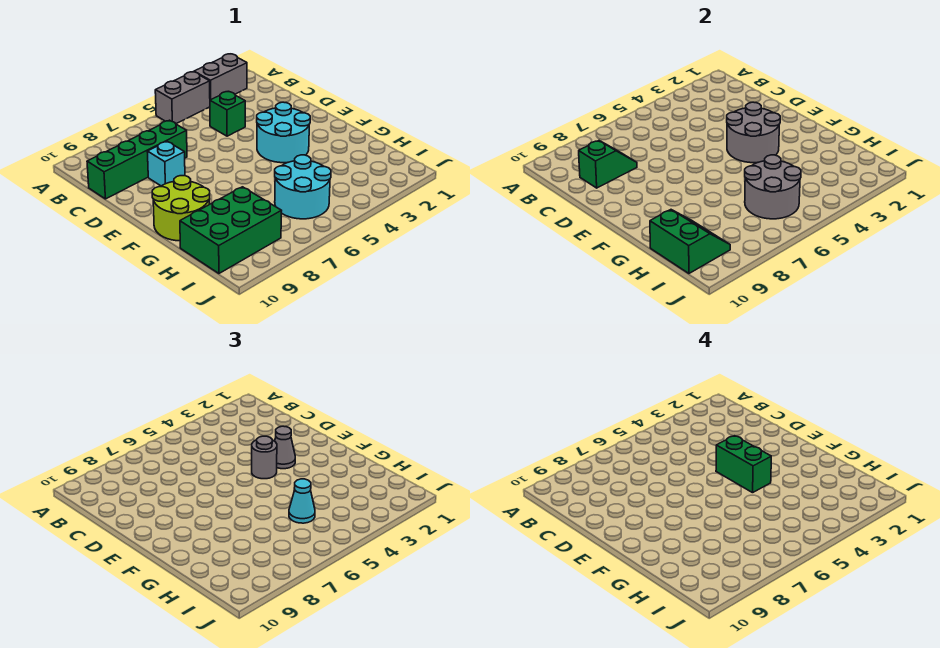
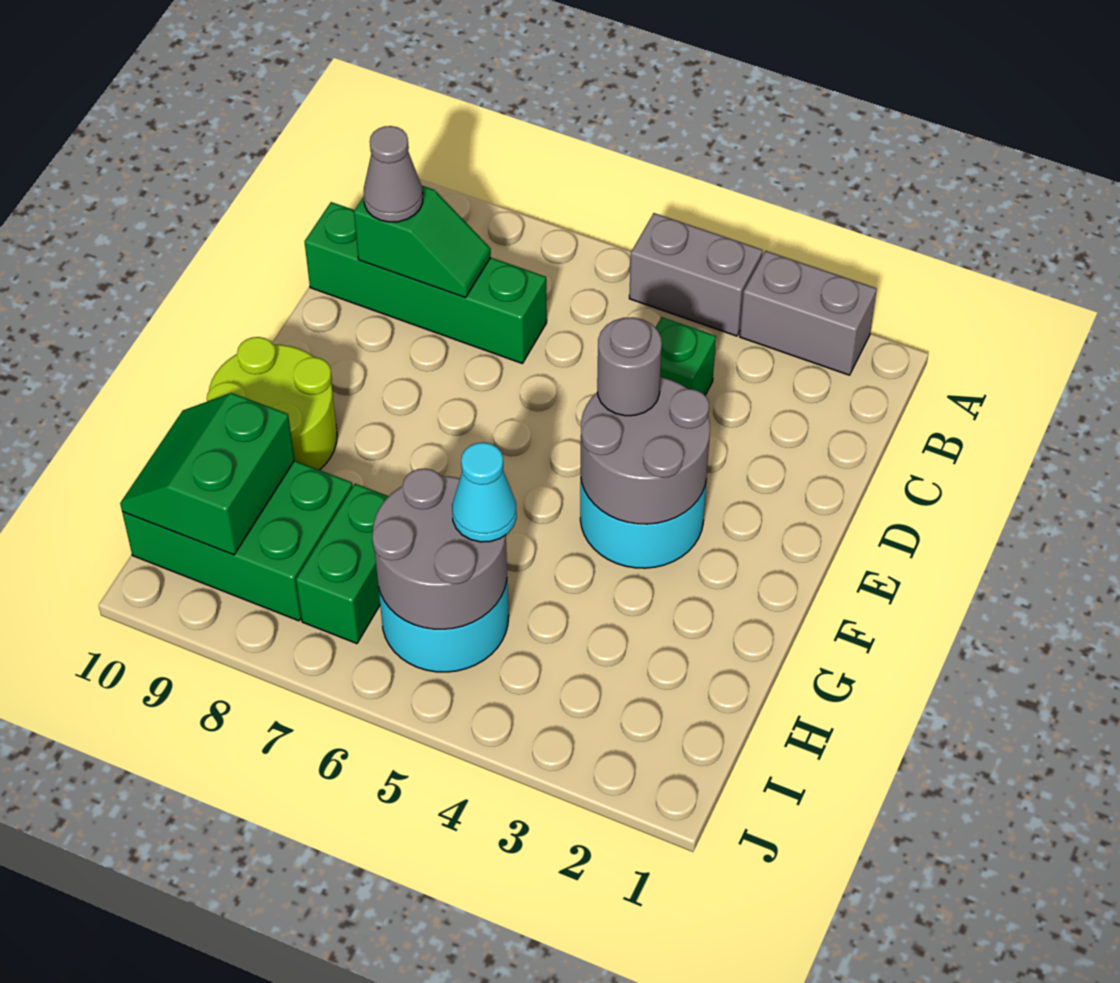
cyan 1x1 brick [147,141,185,186] -> none
grey 1x1 cone [275,426,295,469] -> grey 1x1 cone moved to [364,126,423,222]
green 1x2 brick [716,436,771,493] -> green 1x2 brick moved to [296,484,389,644]
green 2x2 slope [650,210,730,273] -> green 2x2 slope turned to [120,393,294,555]

